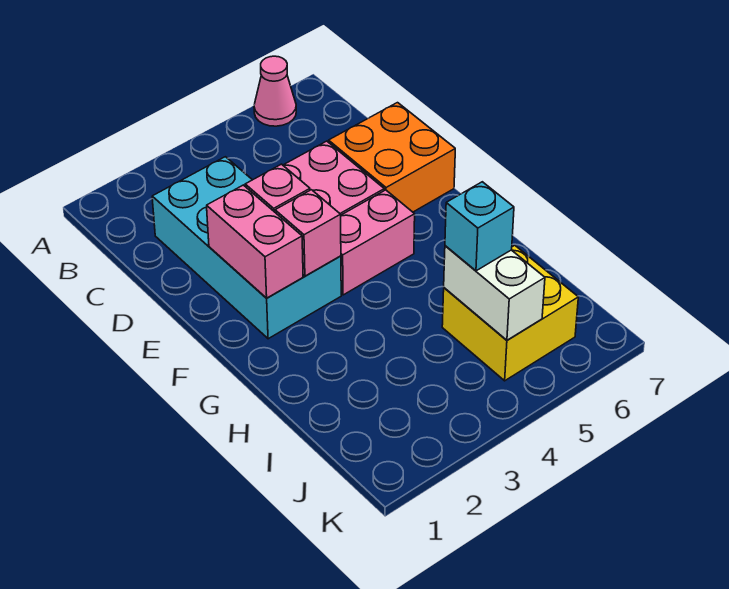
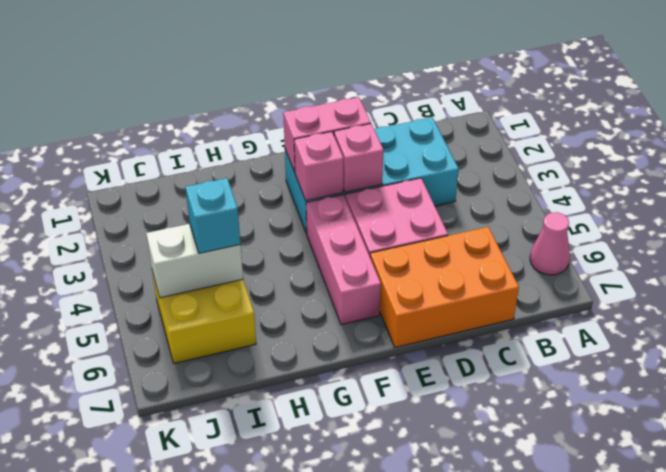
orange 2x2 brick [329,103,455,212] -> orange 2x3 brick [370,227,519,347]
pink 1x2 brick [341,190,415,295] -> pink 1x3 brick [306,195,381,325]

